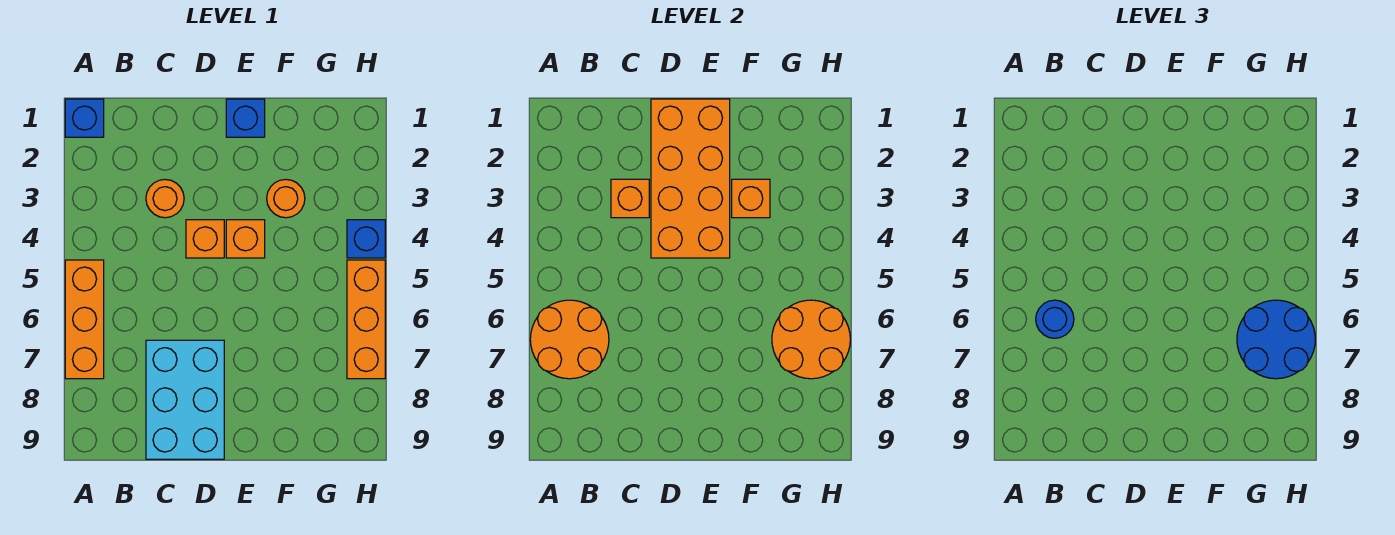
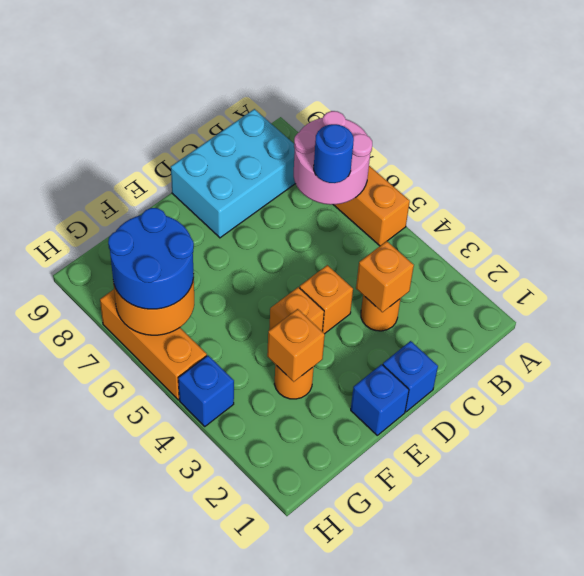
blue 1x1 brick [65,99,104,137] -> blue 1x1 brick moved to [383,341,438,412]
orange 2x2 round brick [530,300,609,379] -> pink 2x2 round brick [294,111,372,205]
cyan 2x3 brick [146,340,224,459] -> cyan 2x3 brick turned to [171,109,295,238]
orange 2x4 brick [651,99,730,258] -> none

